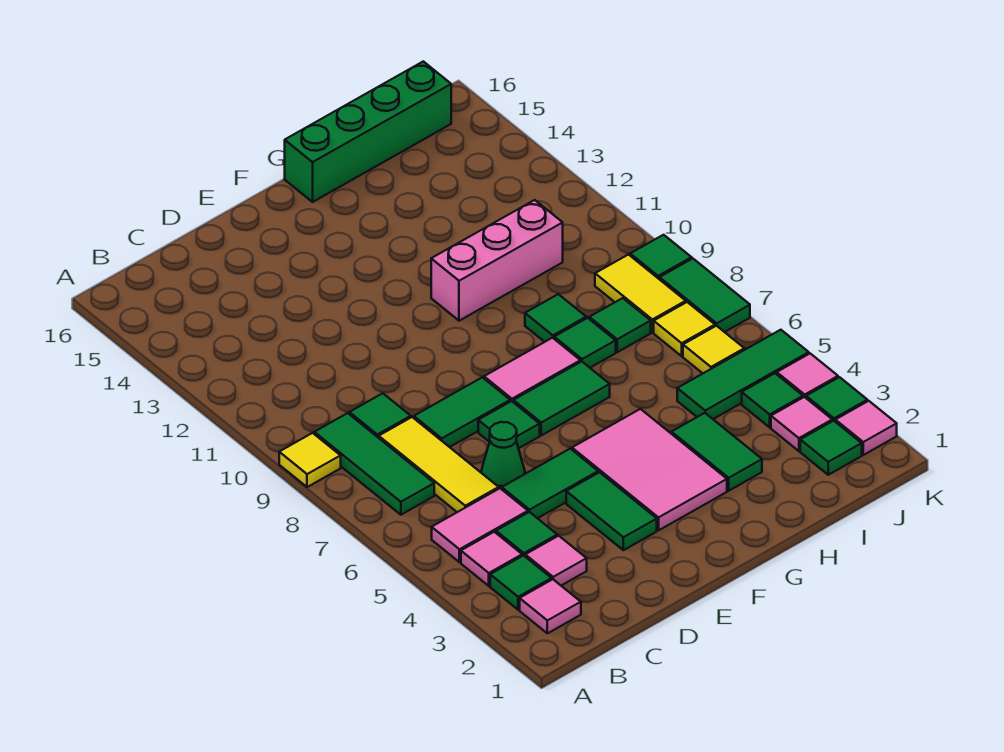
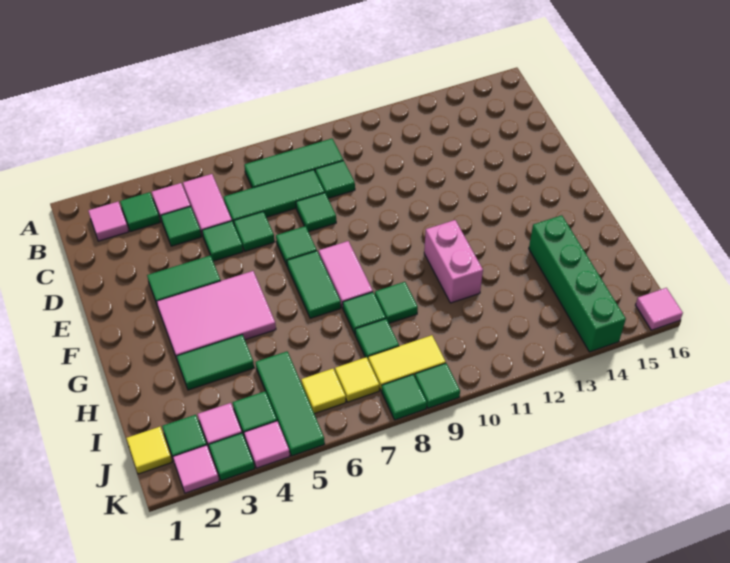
yellow 1x1 tile [279,433,341,487] -> yellow 1x1 tile moved to [126,427,172,474]
pink 1x1 tile [525,536,587,585] -> pink 1x1 tile moved to [636,288,683,330]
yellow 1x3 tile [379,417,499,512] -> green 1x3 tile [224,170,325,224]
green 1x2 tile [502,449,598,518] -> green 1x1 tile [202,221,243,261]
green 1x1 cone [481,422,525,489] -> green 1x1 tile [234,212,274,251]
green 1x2 tile [414,377,510,447] -> green 1x1 tile [296,193,336,232]
pink 1x3 brick [431,200,563,321] -> pink 1x2 brick [424,220,483,303]
green 1x4 brick [285,61,451,202] -> green 1x4 brick moved to [529,215,626,352]
green 1x2 tile [660,259,750,332] -> green 1x1 tile [382,375,427,420]

